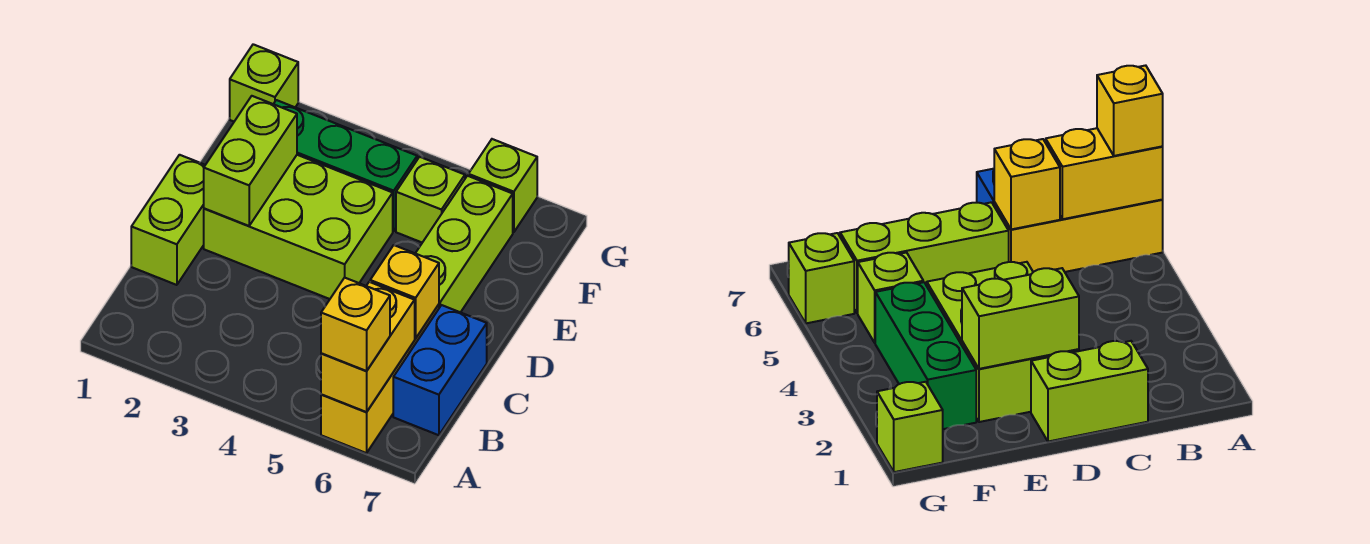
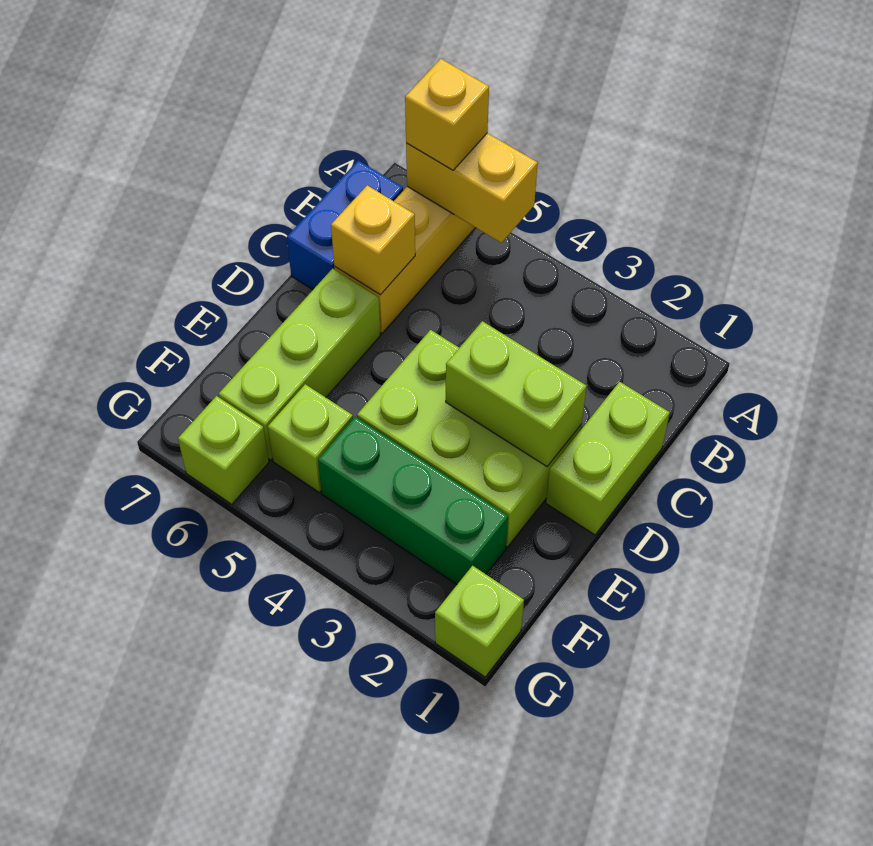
yellow 1x2 brick [321,282,415,412] -> yellow 1x2 brick turned to [406,133,538,243]
lime 1x2 brick [204,96,297,226] -> lime 1x2 brick turned to [446,321,587,466]

